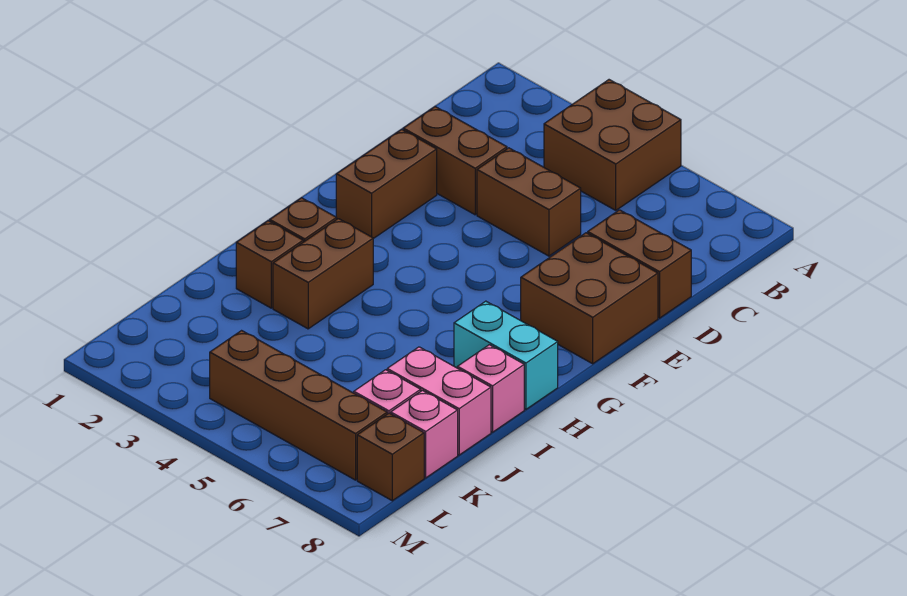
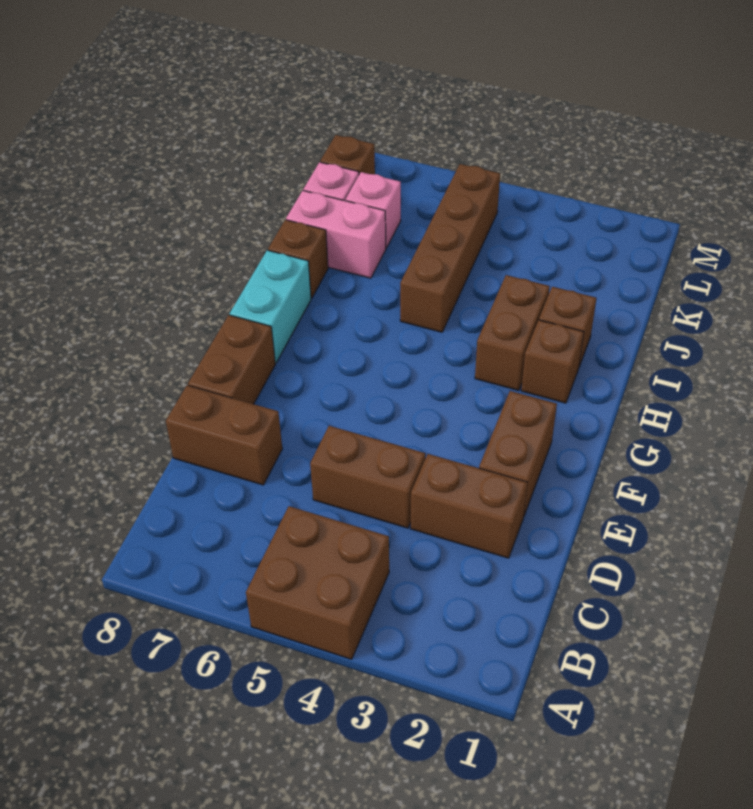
brown 2x2 brick [521,233,658,364] -> brown 1x2 brick [188,315,275,404]
cyan 1x2 brick [454,301,558,409] -> cyan 1x2 brick turned to [230,250,311,363]
pink 1x1 brick [457,345,524,432] -> brown 1x1 brick [268,220,328,298]
brown 1x4 brick [210,331,387,480] -> brown 1x4 brick turned to [400,164,500,332]

